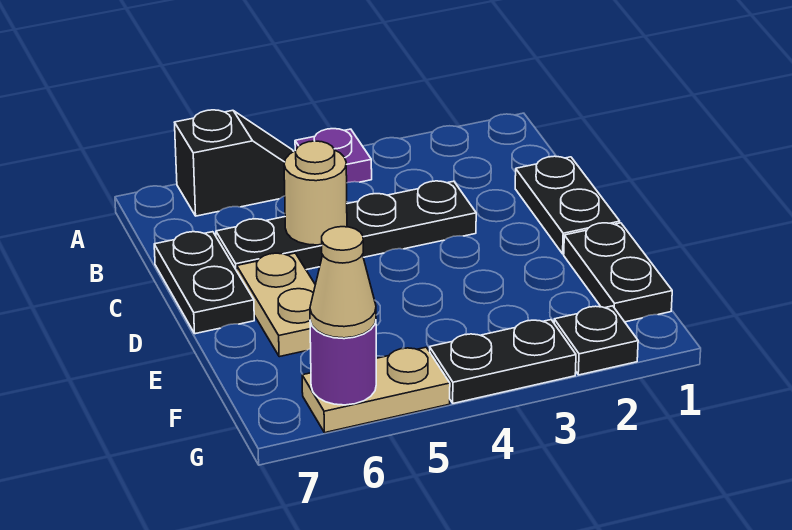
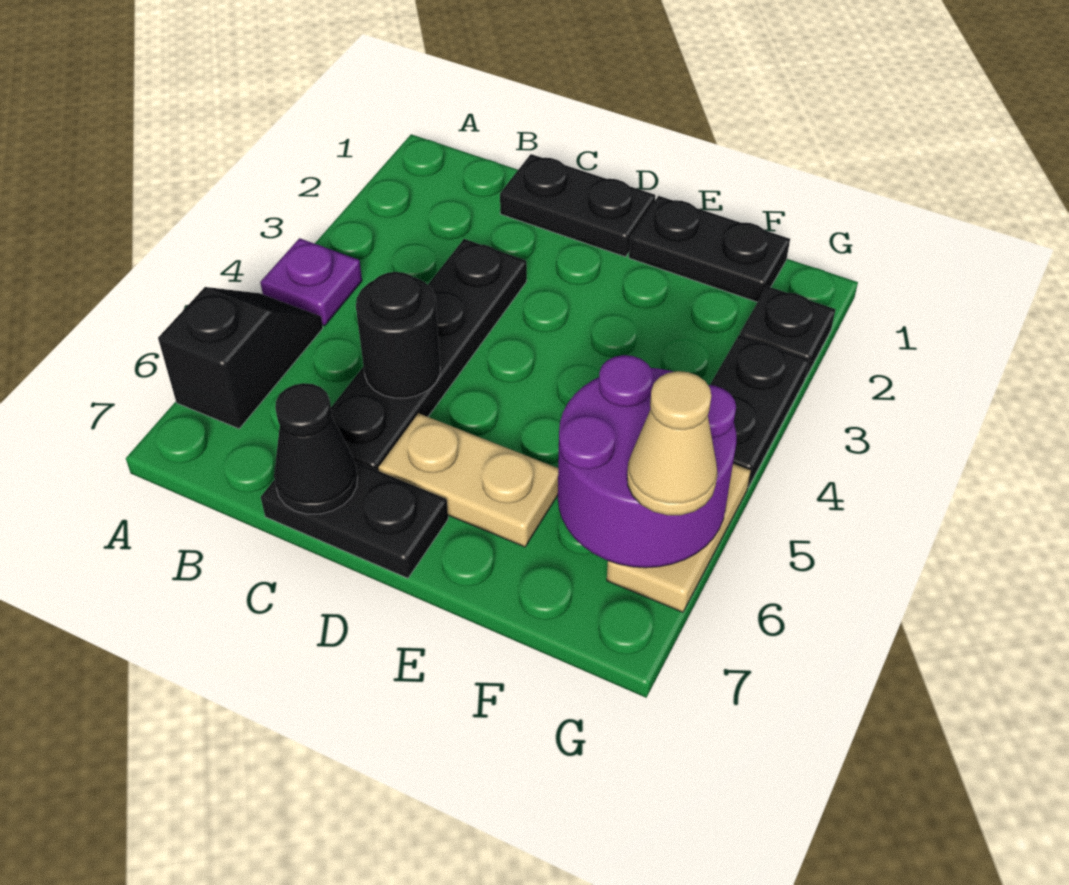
tan 1x1 round brick [284,141,347,245] -> black 1x1 round brick [356,272,440,398]
none -> black 1x1 cone [274,383,357,514]
purple 1x1 round brick [310,321,376,405] -> purple 2x2 round brick [558,355,736,568]

